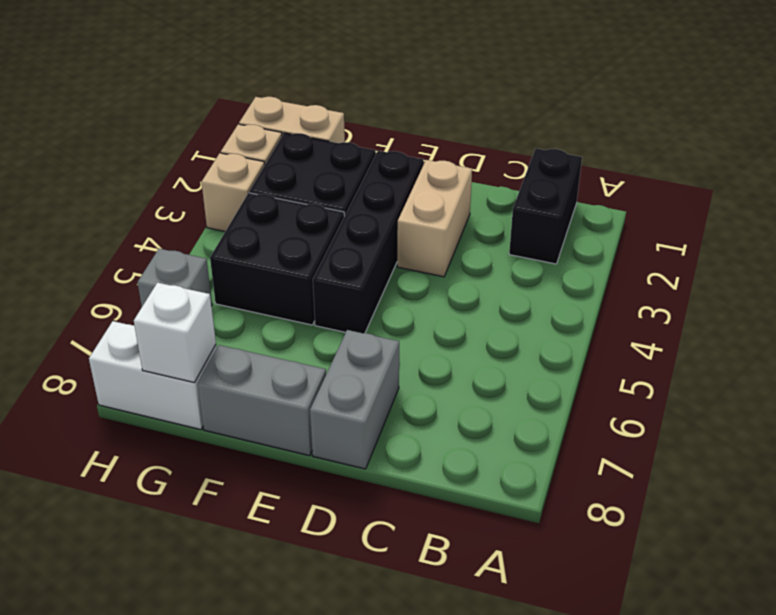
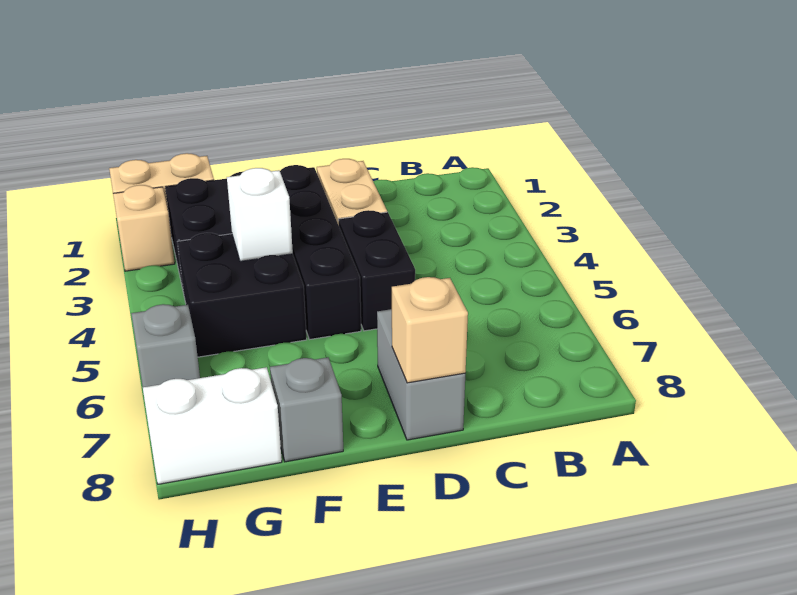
black 1x2 brick [509,148,582,264] -> black 1x2 brick moved to [338,210,415,331]
grey 1x2 brick [197,345,326,456] -> grey 1x1 brick [270,357,343,462]
white 1x1 brick [134,283,216,383] -> white 1x1 brick moved to [227,168,293,261]
tan 1x1 brick [201,153,265,231] -> tan 1x1 brick moved to [392,277,468,383]

